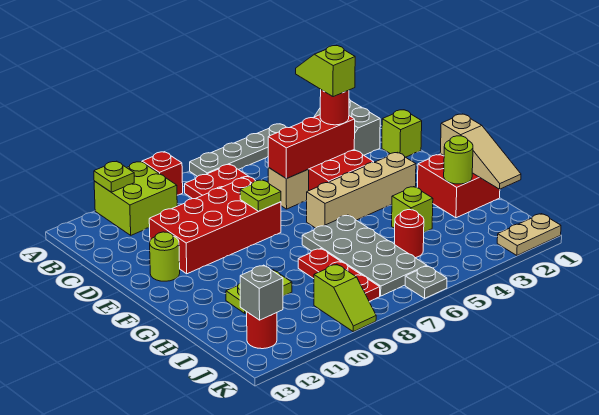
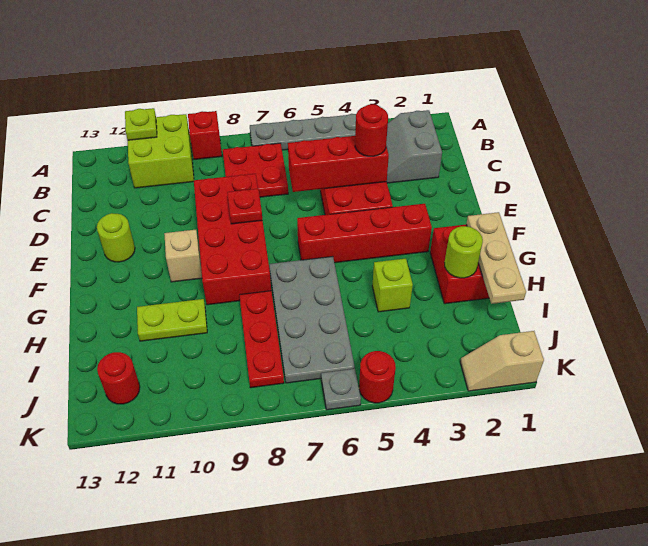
lime 1x2 slope [296,46,355,97] -> none
lime 1x1 brick [382,110,422,157] -> none
tan 1x1 brick [268,167,309,209] -> tan 1x1 brick moved to [164,230,202,282]
red 2x4 brick [149,178,281,274] -> red 2x4 brick turned to [194,174,271,305]
lime 1x1 plate [240,180,281,211] -> red 1x1 plate [227,189,262,224]
tan 1x4 brick [307,152,416,228] -> red 1x4 brick [297,204,432,263]
tan 1x3 slope [440,114,521,189] -> tan 1x3 plate [466,212,526,304]
red 1x1 round brick [395,210,424,258] -> red 1x1 round brick moved to [359,351,396,403]
lime 1x2 slope [314,264,376,332] -> none
grey 1x1 brick [240,265,283,320] -> none
tan 1x2 plate [497,214,561,256] -> tan 1x2 slope [460,331,544,391]

